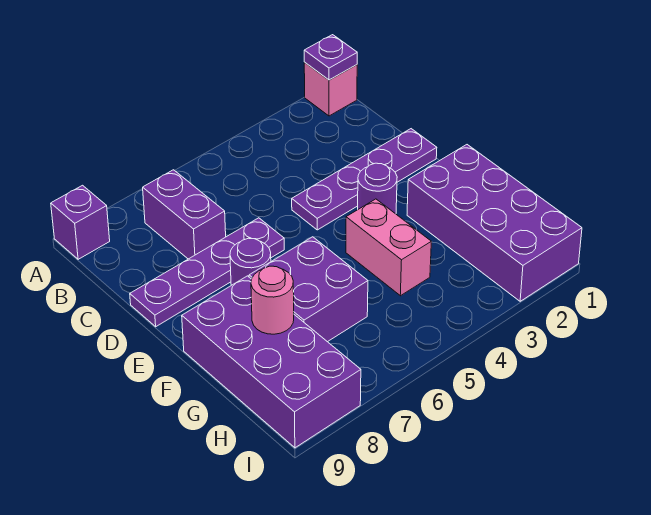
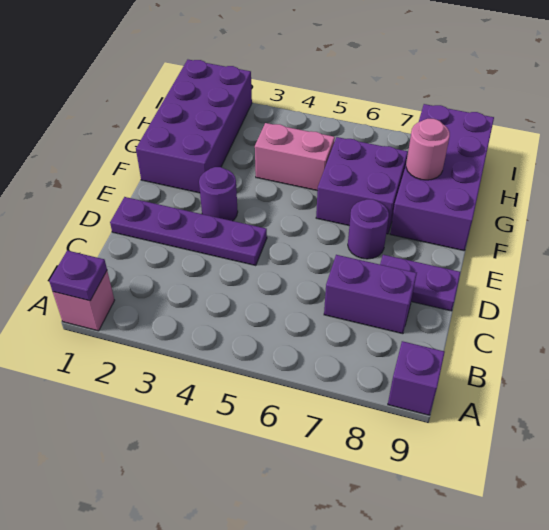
purple 1x2 brick [143,170,226,259] -> purple 1x2 brick turned to [324,255,417,334]
purple 1x4 plate [130,218,284,327] -> purple 1x2 plate [380,255,460,311]
pink 1x2 brick [346,199,431,296] -> pink 1x2 brick turned to [255,123,335,191]

